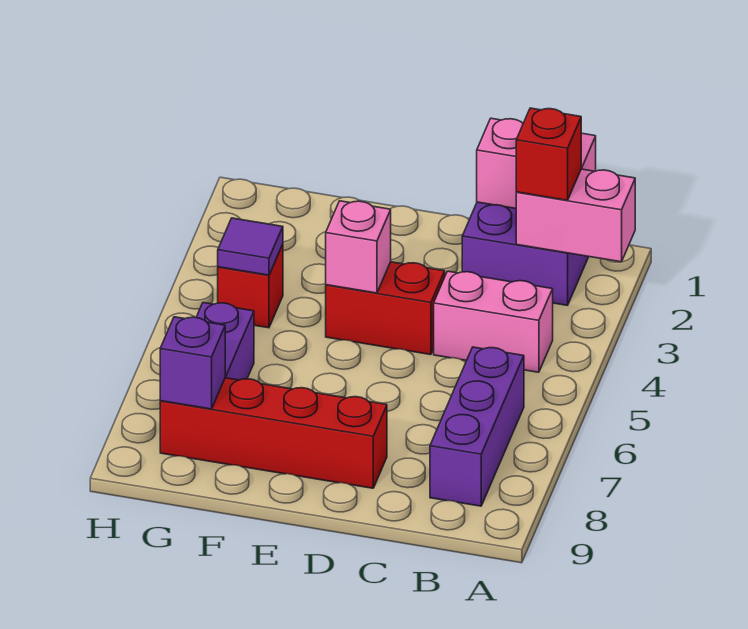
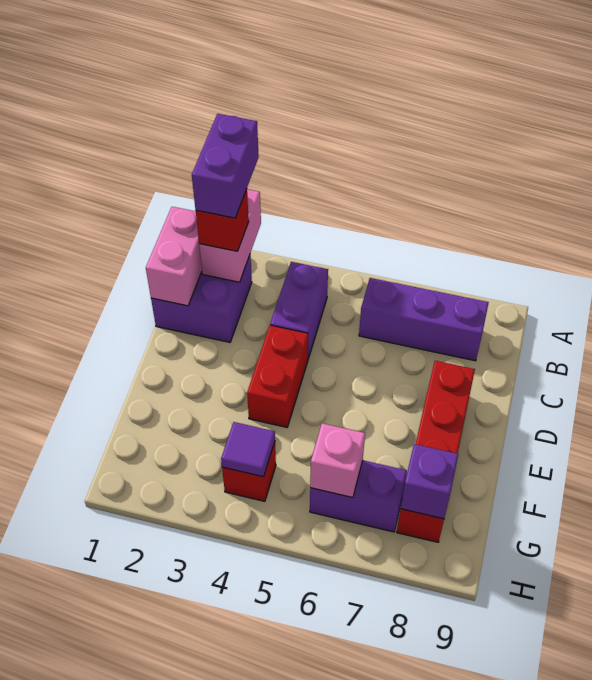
none -> purple 1x2 brick [192,114,259,218]
pink 1x2 brick [434,271,553,372] -> purple 1x2 brick [270,262,328,359]
pink 1x1 brick [326,201,391,293] -> pink 1x1 brick moved to [310,423,365,498]

